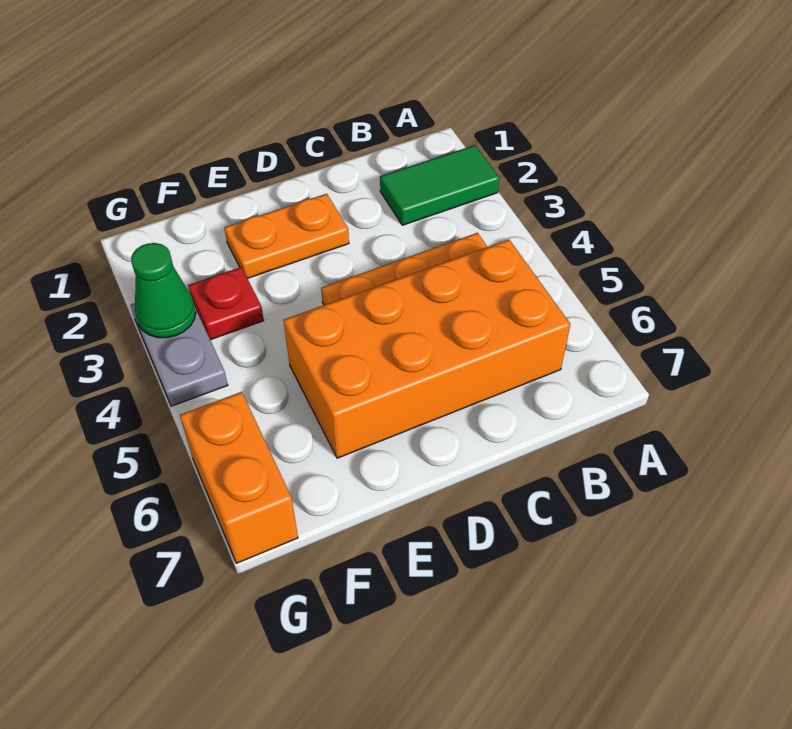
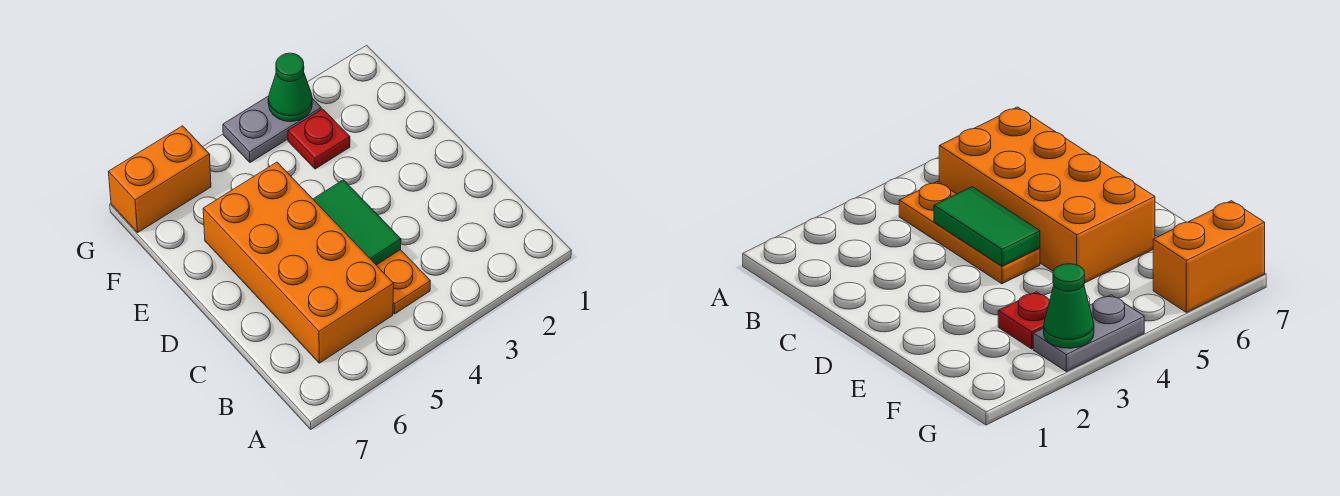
green 1x2 tile [380,145,499,225] -> green 1x2 tile moved to [313,180,401,265]
orange 1x2 plate [224,194,349,278] -> none

